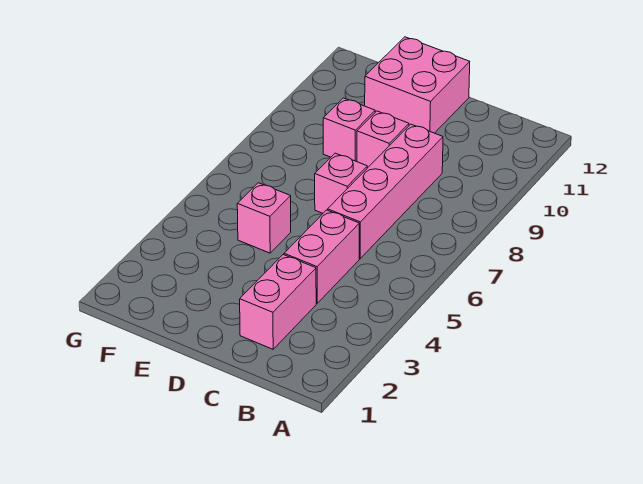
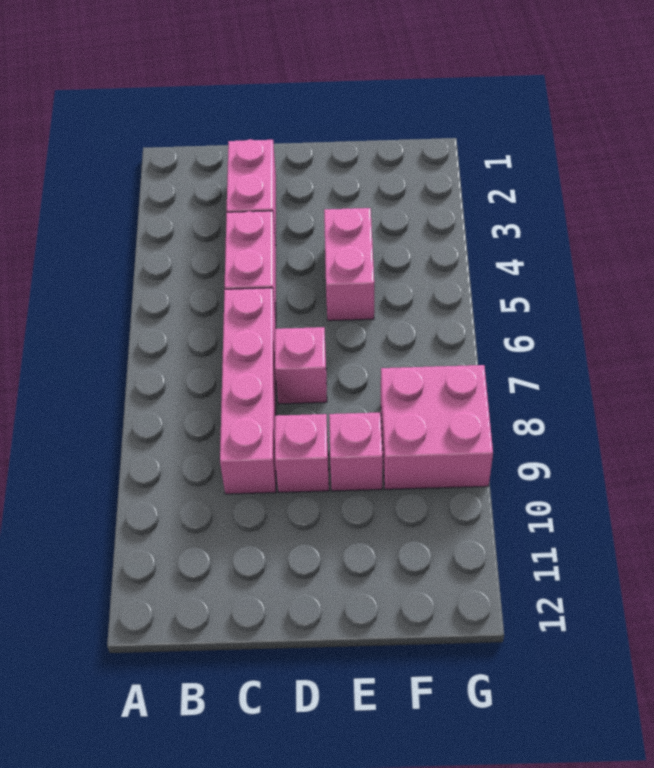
pink 2x2 brick [365,37,470,133] -> pink 2x2 brick moved to [381,365,493,489]
pink 1x1 brick [237,183,291,253] -> pink 1x2 brick [324,208,374,321]

